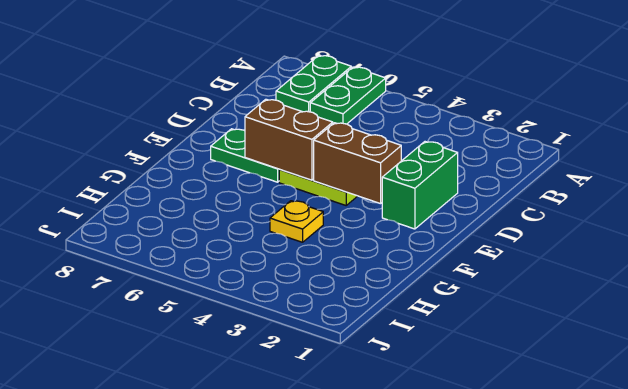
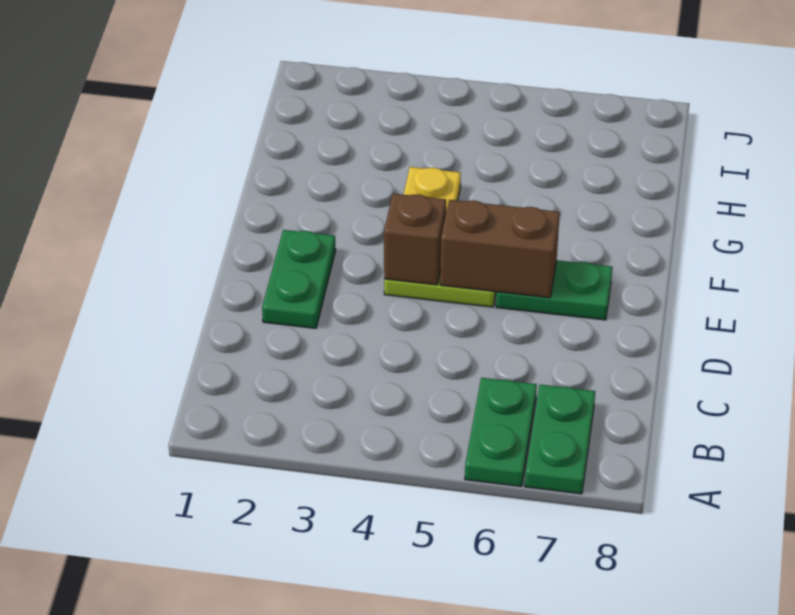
green 1x2 brick [382,142,458,229] -> green 1x2 plate [262,230,336,328]
brown 1x2 brick [314,123,401,204] -> brown 1x1 brick [384,194,446,285]

